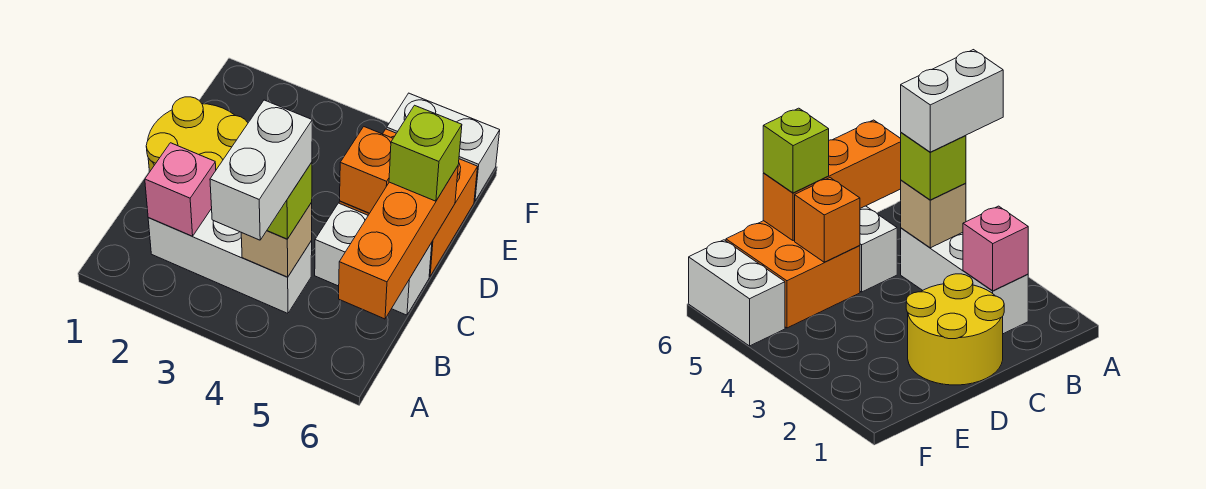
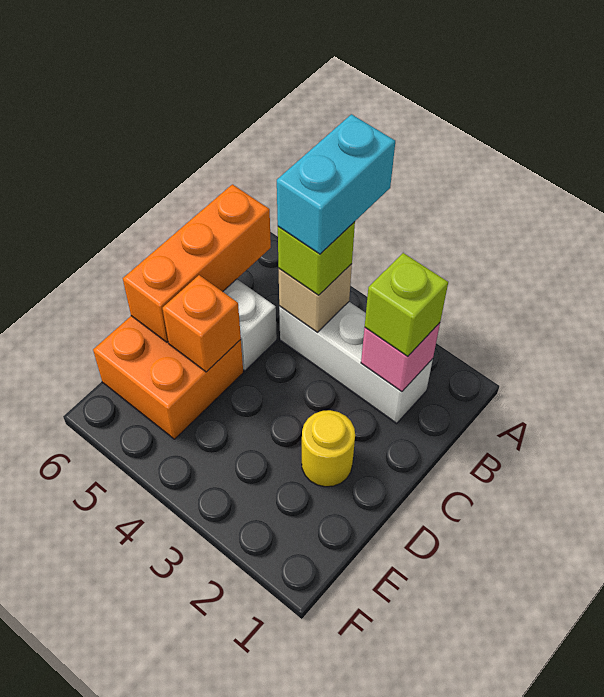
white 1x2 brick [210,100,312,240] -> cyan 1x2 brick [277,114,395,254]
yellow 2x2 round brick [146,97,248,172] -> yellow 1x1 round brick [302,410,355,487]
lime 1x1 brick [389,105,462,201] -> lime 1x1 brick moved to [365,253,448,356]
white 1x2 brick [387,93,500,201] -> none

